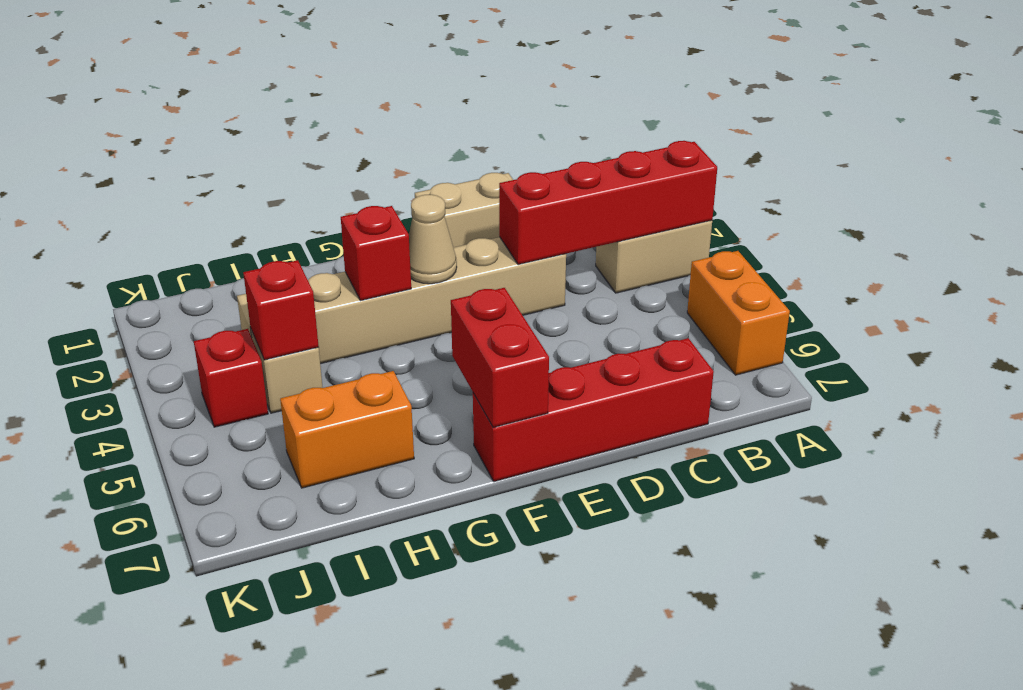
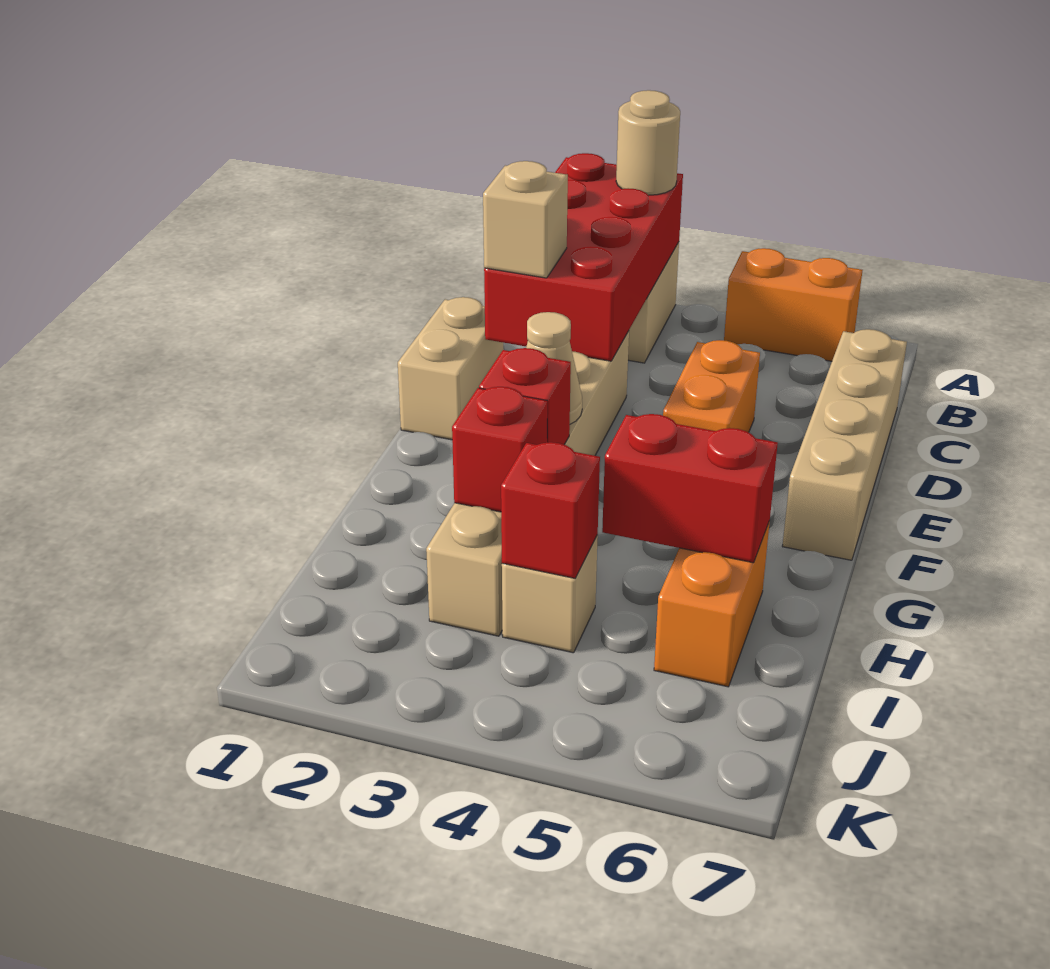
red 1x4 brick [499,141,717,265] -> red 2x4 brick [484,153,683,361]
none -> tan 1x1 round brick [616,90,680,195]
red 1x4 brick [473,338,714,482] -> tan 1x4 brick [782,329,907,560]
none -> tan 1x1 brick [483,161,568,278]
none -> orange 1x2 brick [663,340,760,432]
red 1x2 brick [451,288,549,427] -> red 1x2 brick moved to [602,414,778,563]
red 1x1 brick [194,329,268,427] -> red 1x1 brick moved to [452,387,547,512]

